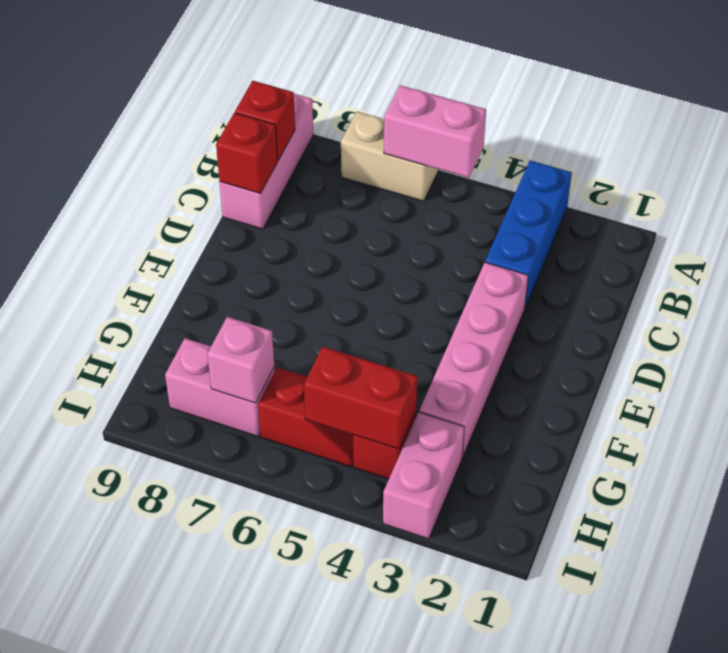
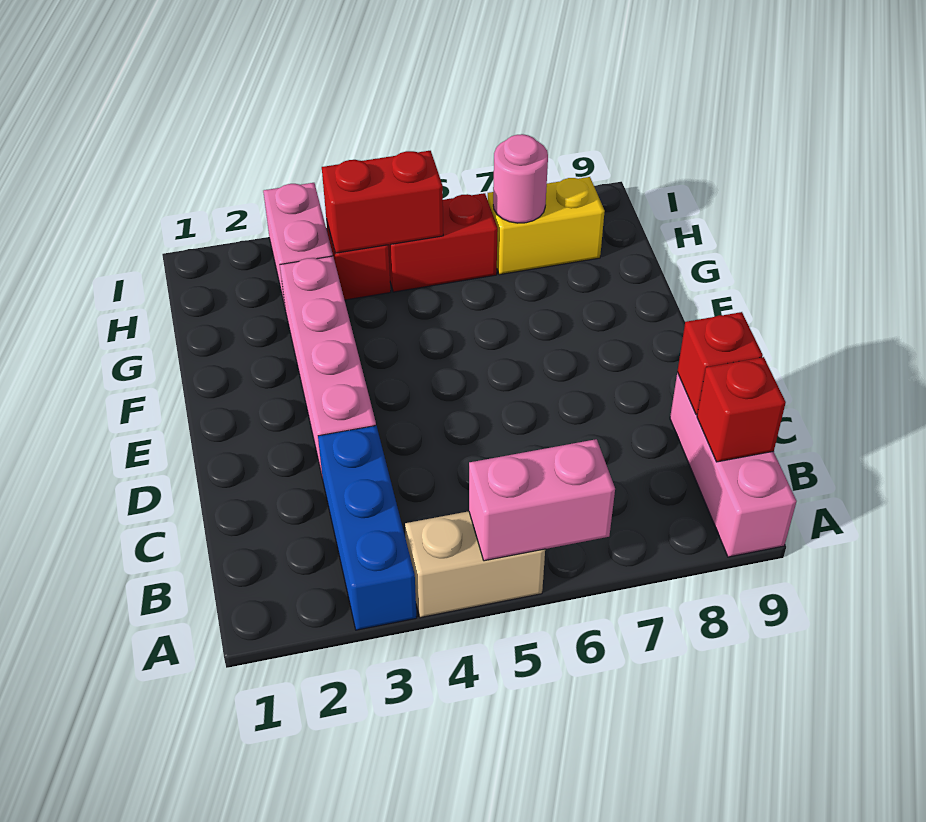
tan 1x2 brick [341,112,438,201] -> tan 1x2 brick moved to [405,511,545,618]
red 1x2 slope [258,367,353,467] -> red 1x2 brick [388,193,498,292]
pink 1x2 brick [165,338,275,436] -> yellow 1x2 brick [488,177,605,275]
pink 1x1 brick [207,317,274,403] -> pink 1x1 round brick [493,134,548,223]

